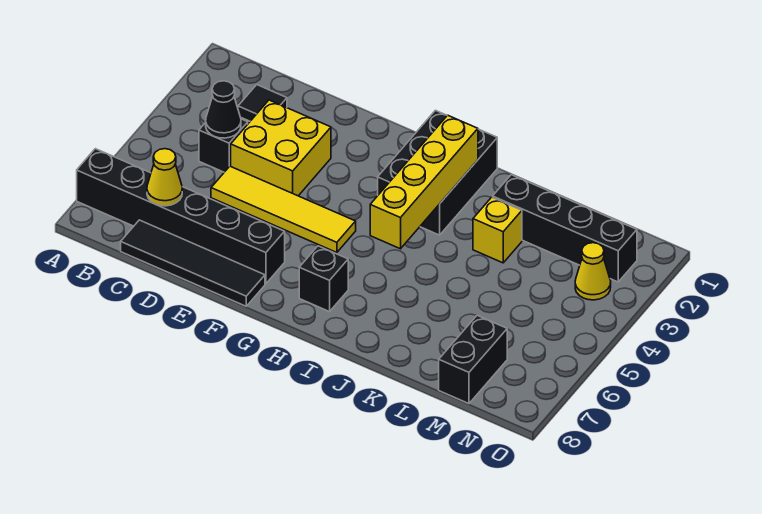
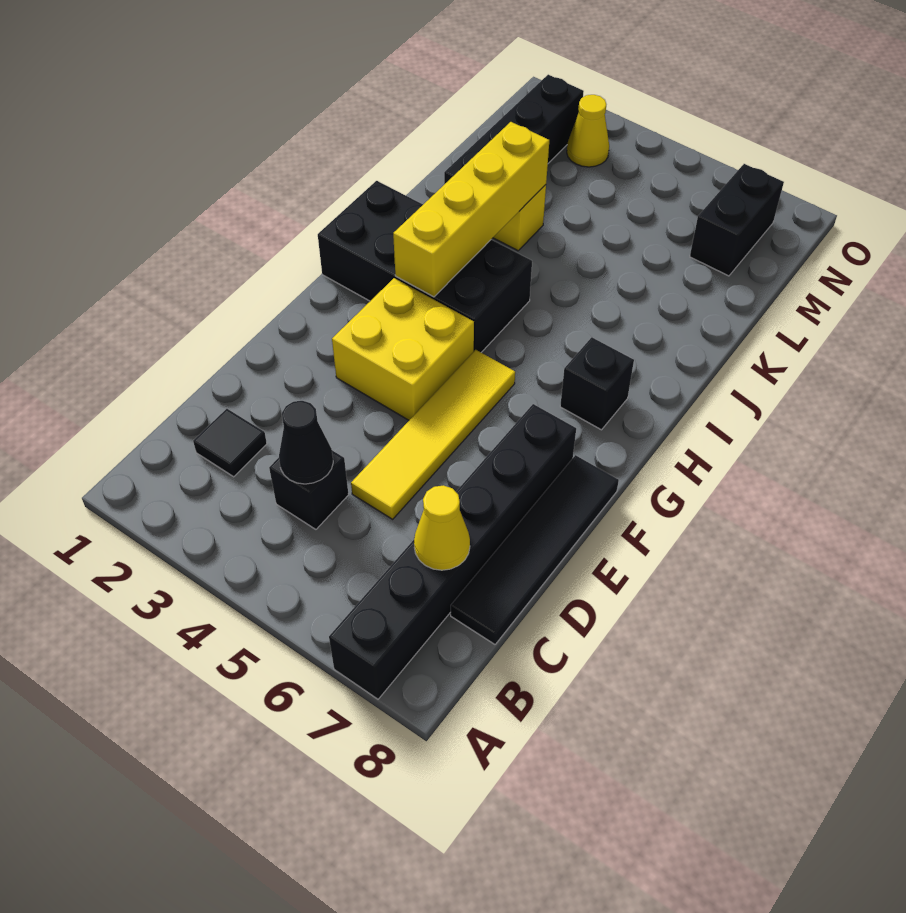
yellow 2x2 brick [231,100,331,196] -> yellow 2x2 brick moved to [332,278,474,420]
black 2x3 brick [378,110,497,235] -> black 2x4 brick [318,181,532,352]
yellow 1x4 brick [370,115,478,249] -> yellow 1x4 brick turned to [393,122,549,297]
black 1x2 brick [439,315,507,404] -> black 1x2 brick turned to [690,164,784,276]

